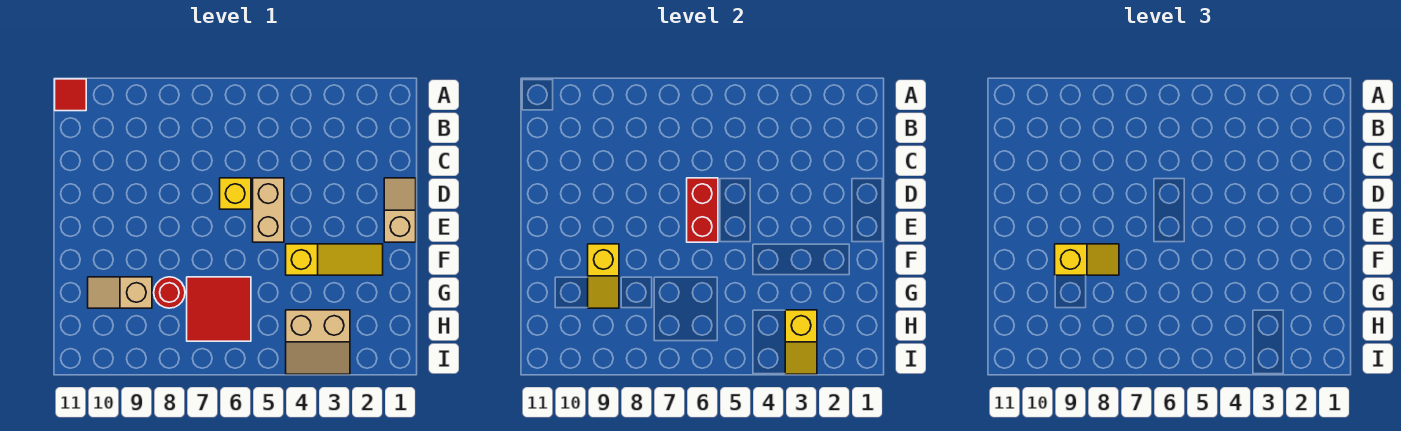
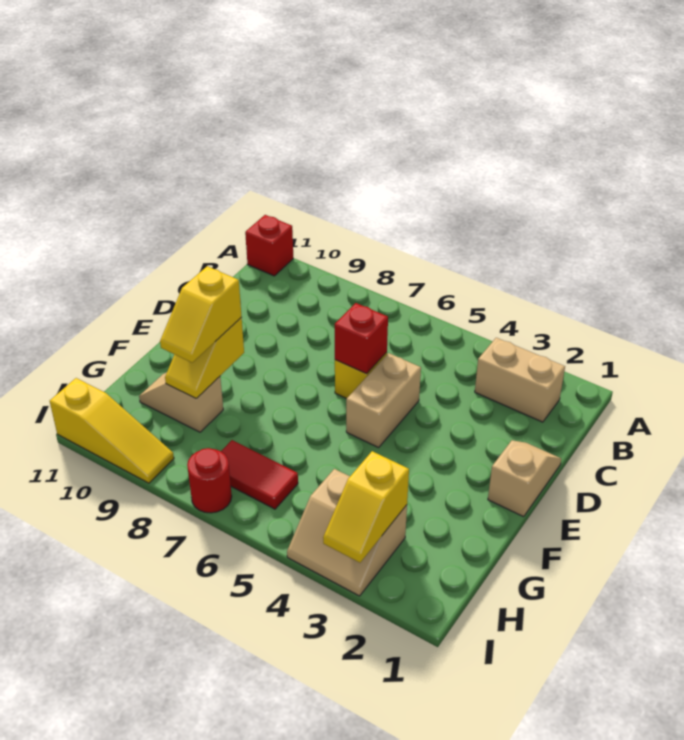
red 1x1 tile [55,79,86,111] -> red 1x1 brick [245,215,293,276]
none -> tan 1x2 brick [475,338,565,422]
red 1x2 brick [687,178,718,242] -> red 1x1 brick [335,303,388,374]
yellow 1x3 slope [286,244,383,275] -> yellow 1x3 slope moved to [50,378,174,483]
yellow 1x2 slope [1055,244,1119,275] -> yellow 1x2 slope turned to [160,266,242,363]
red 2x2 tile [187,277,251,341] -> red 1x2 tile [221,440,298,509]
red 1x1 round brick [154,277,185,308] -> red 1x1 round brick moved to [187,448,232,513]

